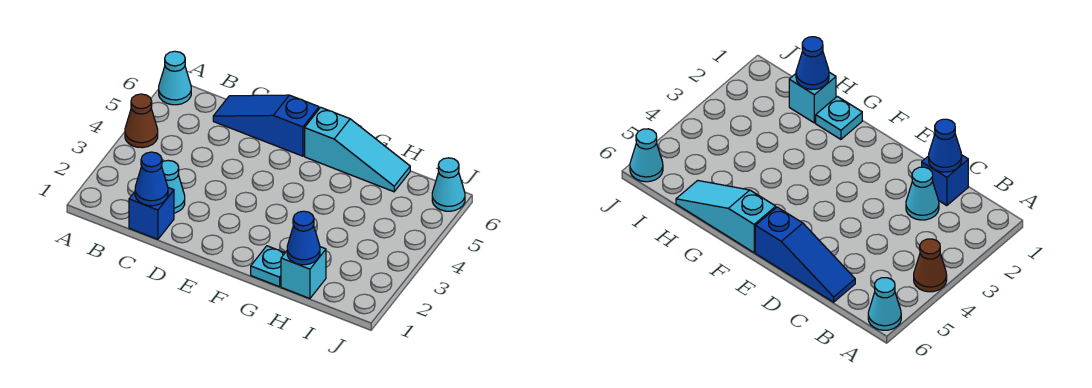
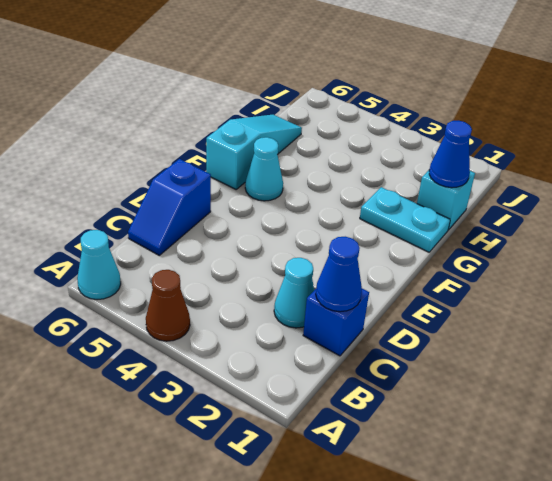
blue 1x3 slope [213,95,319,156] -> blue 1x2 slope [128,159,211,255]
cyan 1x1 plate [251,246,285,287] -> cyan 1x2 plate [360,187,450,252]
cyan 1x1 cone [432,158,465,211] -> cyan 1x1 cone moved to [245,137,283,201]

